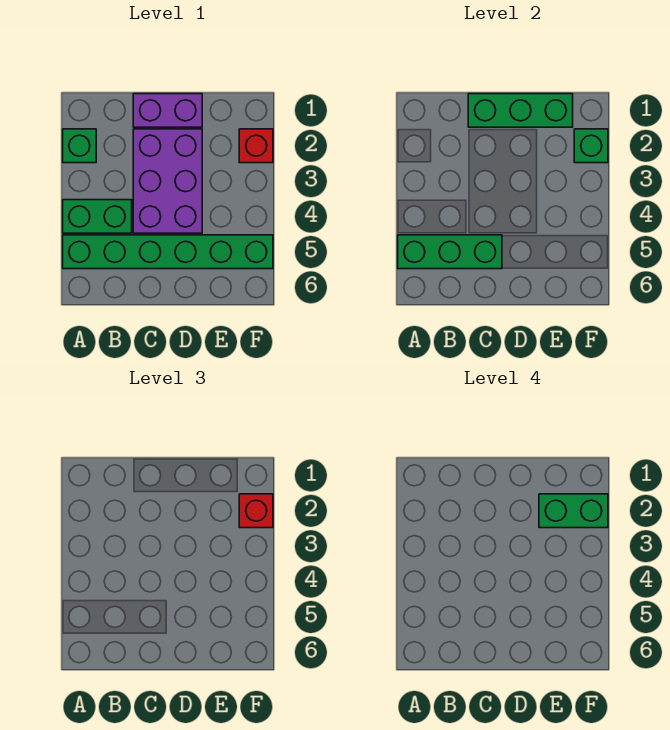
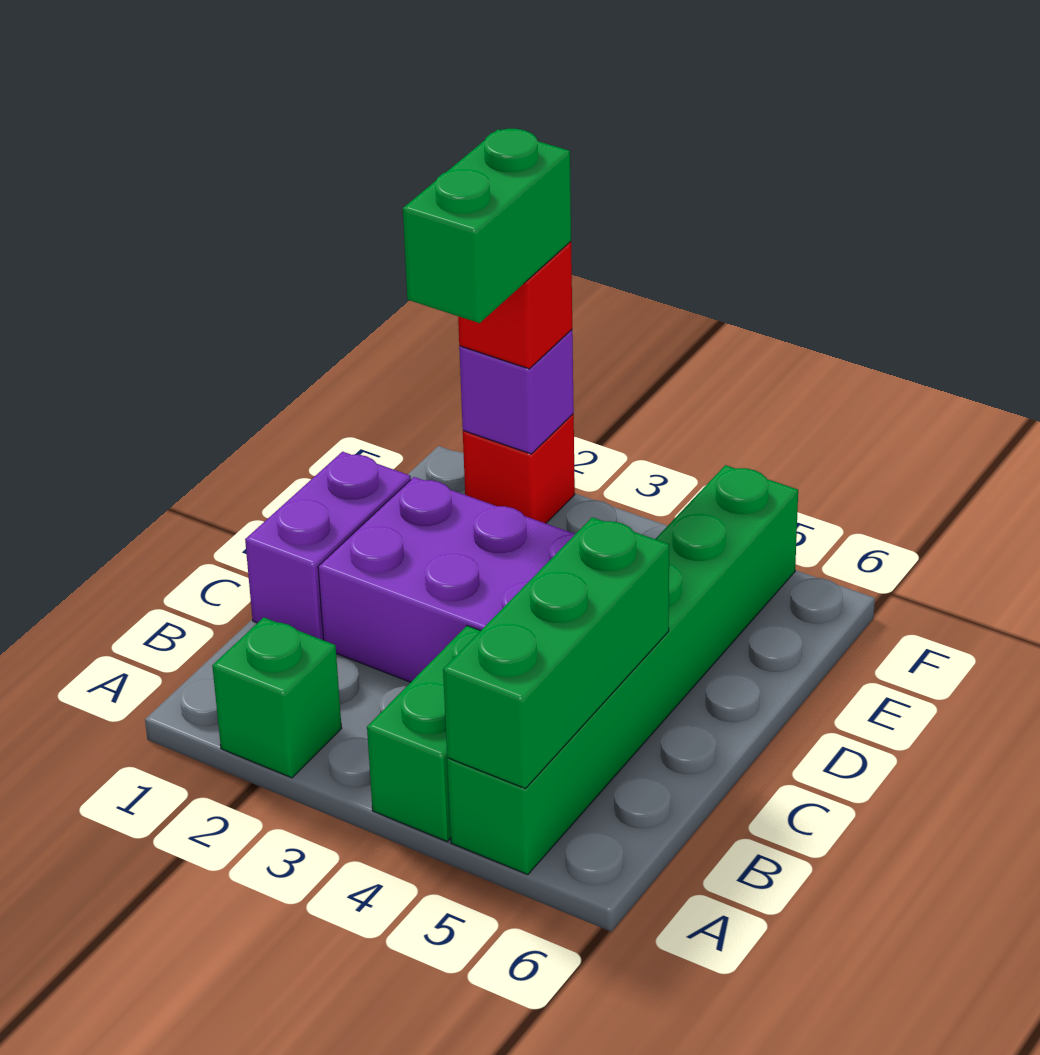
green 1x3 brick [468,94,573,127] -> none
green 1x1 brick [574,129,608,163] -> purple 1x1 brick [459,330,574,454]

